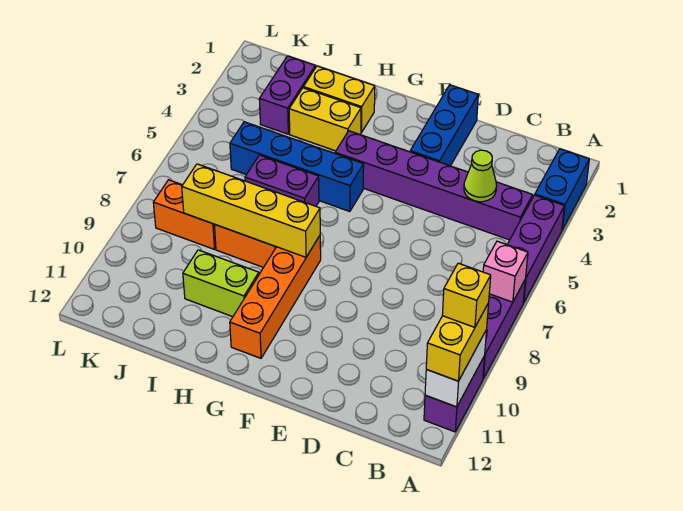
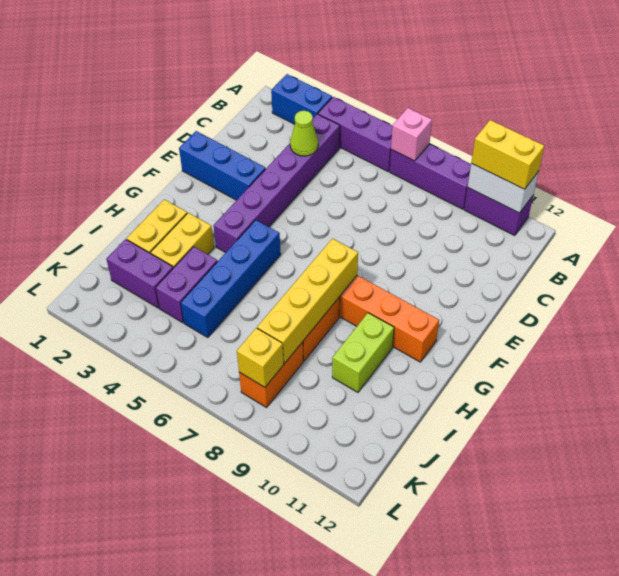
yellow 1x1 brick [442,263,491,327] -> yellow 1x1 brick moved to [237,328,284,387]
purple 1x2 brick [245,155,319,206] -> purple 1x2 brick moved to [155,247,218,323]

